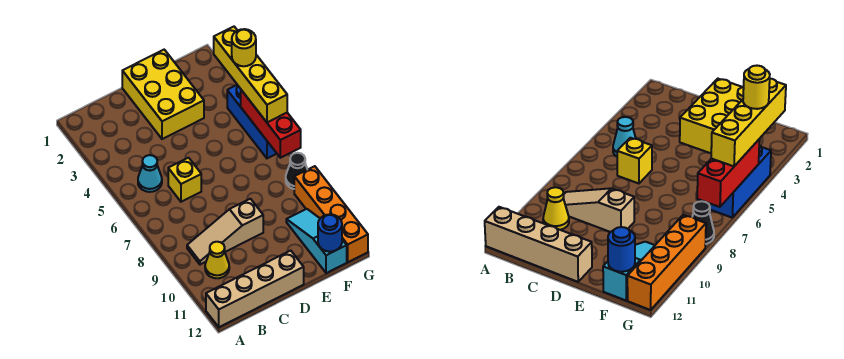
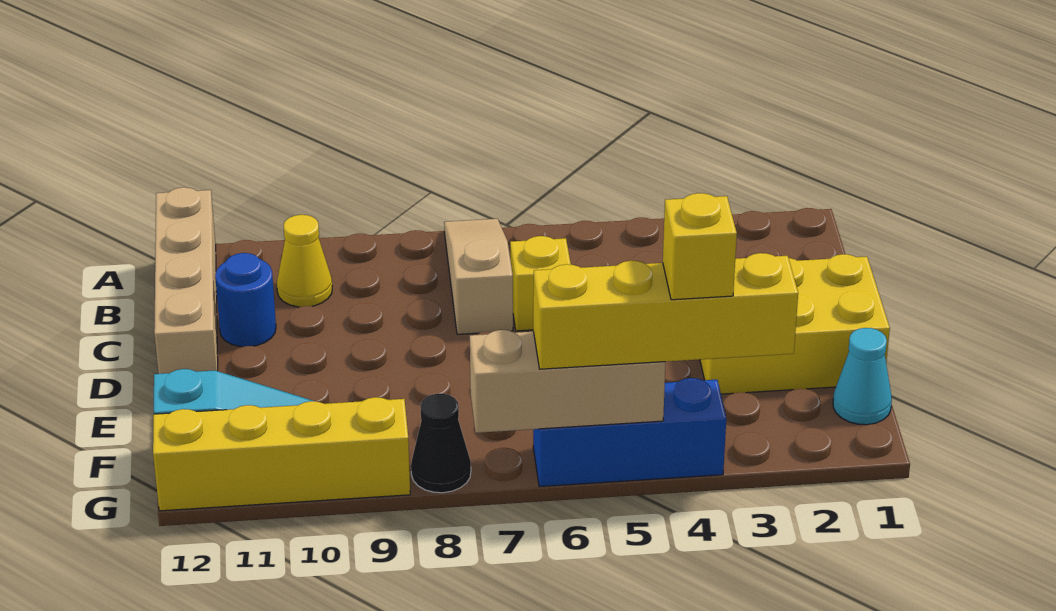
cyan 1x1 cone [138,155,162,192] -> cyan 1x1 cone moved to [833,328,892,425]
tan 1x3 slope [187,199,263,265] -> tan 1x3 slope moved to [444,219,513,334]
blue 1x1 round brick [318,214,342,252] -> blue 1x1 round brick moved to [215,253,276,347]
yellow 1x1 round brick [232,29,256,66] -> yellow 1x1 brick [663,193,737,300]
red 1x3 brick [241,90,301,158] -> tan 1x3 brick [470,330,666,433]
orange 1x4 brick [294,166,368,262] -> yellow 1x4 brick [153,397,410,511]

